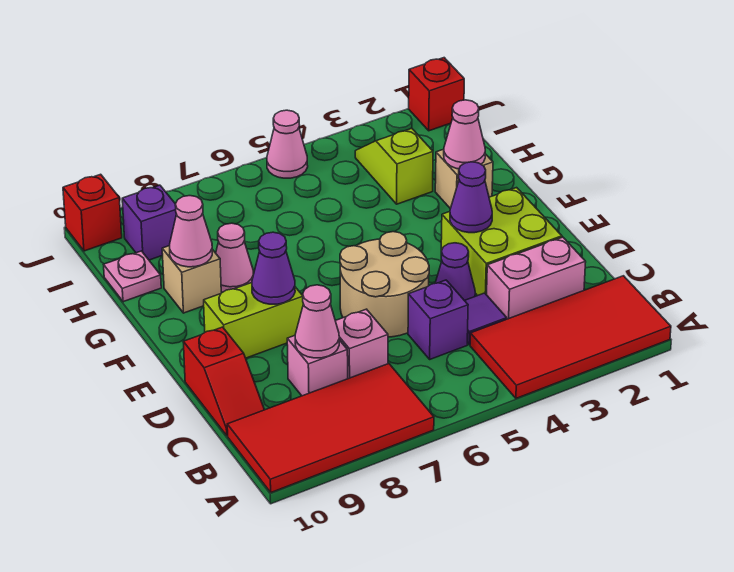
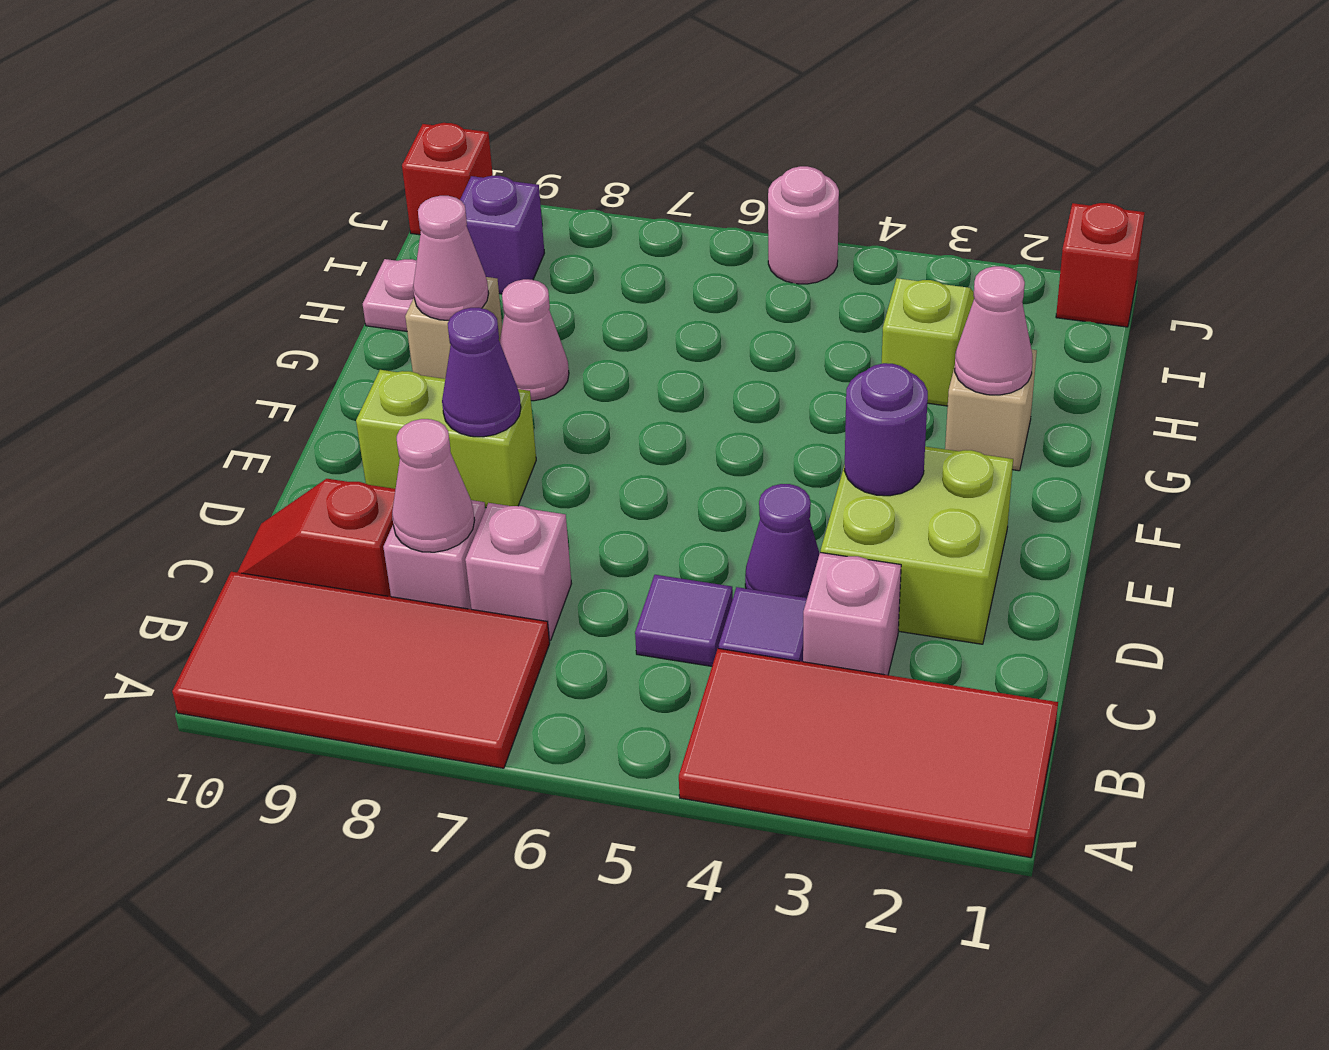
pink 1x2 brick [487,237,586,319] -> pink 1x1 brick [803,552,901,675]
purple 1x1 brick [408,280,468,359] -> purple 1x1 tile [635,575,733,666]
red 1x2 slope [183,327,264,436] -> red 1x2 slope turned to [237,479,395,597]
tan 2x2 round brick [340,232,429,337] -> none
purple 1x1 cone [450,162,492,233] -> purple 1x1 round brick [844,363,928,496]
pink 1x1 cone [267,110,308,178] -> pink 1x1 round brick [768,166,839,284]

